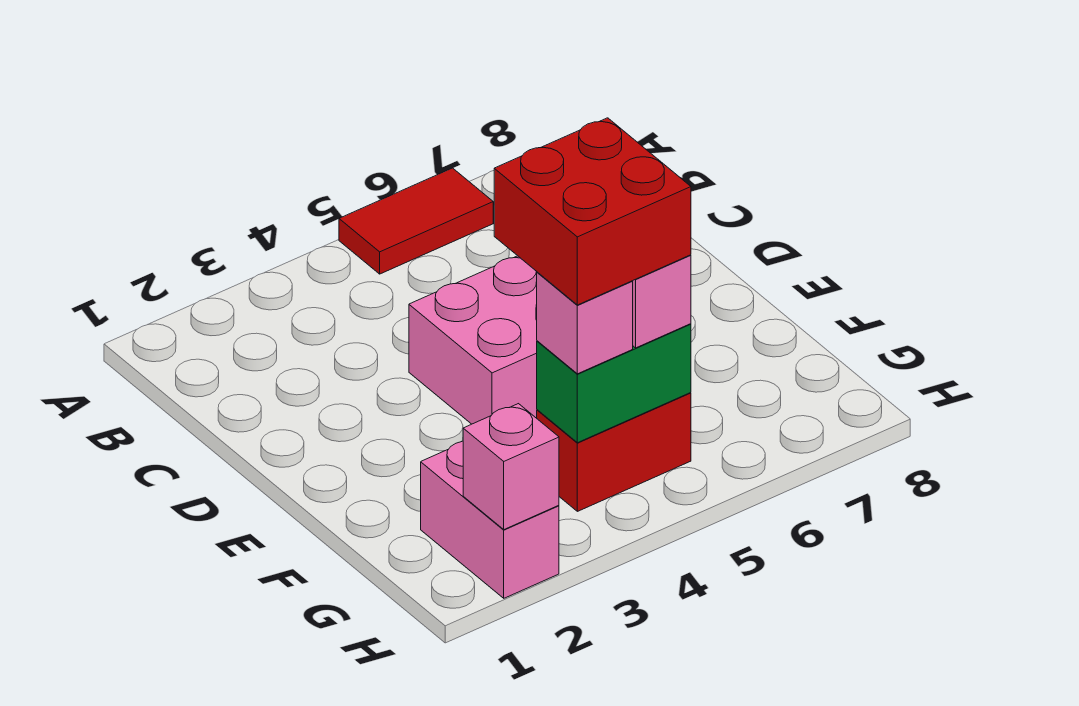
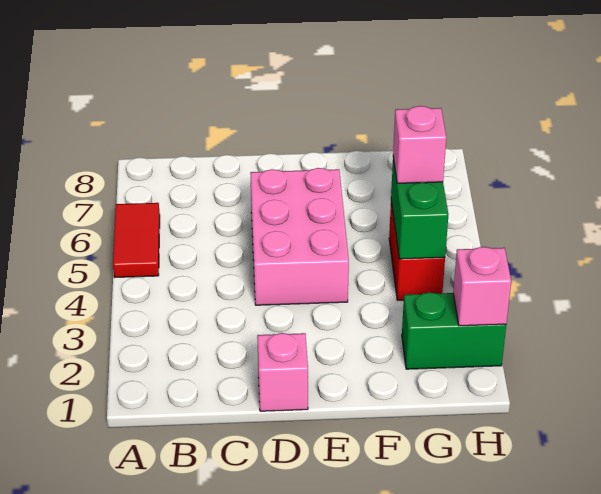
red 2x2 brick [494,118,691,305] -> none
pink 1x2 brick [421,441,559,598] -> green 1x2 brick [402,292,506,369]
pink 1x1 brick [537,272,633,374] -> pink 1x1 brick moved to [257,333,308,411]

